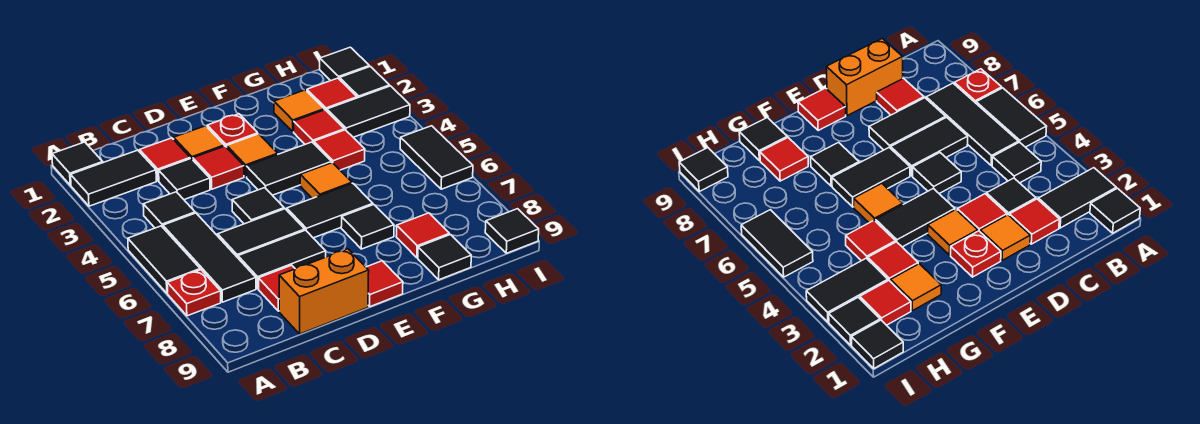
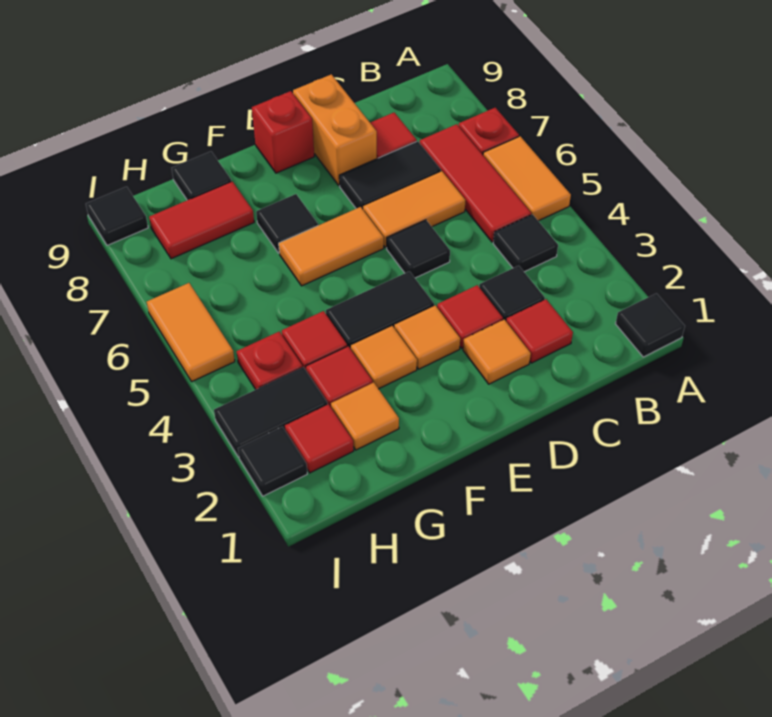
black 1x2 tile [71,150,156,206] -> none
black 1x2 tile [128,226,200,293] -> orange 1x2 tile [483,136,571,221]
black 1x3 tile [163,213,256,302] -> red 1x3 tile [420,124,531,242]
black 1x2 tile [218,209,305,258] -> orange 1x2 tile [363,171,465,247]
orange 1x2 brick [279,249,369,334] -> orange 1x2 brick turned to [293,74,377,185]
red 1x1 plate [207,114,258,147] -> red 1x1 plate moved to [237,332,303,389]
black 1x2 tile [287,183,373,238] -> orange 1x2 tile [279,207,384,286]
red 1x1 tile [366,261,403,307] -> red 1x1 brick [252,91,314,173]
orange 1x1 tile [300,163,352,198] -> orange 1x1 tile moved to [350,326,417,389]
red 1x1 tile [396,213,449,258] -> red 1x2 tile [149,181,254,259]
black 1x1 tile [320,47,369,81] -> none
black 1x2 tile [400,126,473,189] -> orange 1x2 tile [147,283,235,382]

